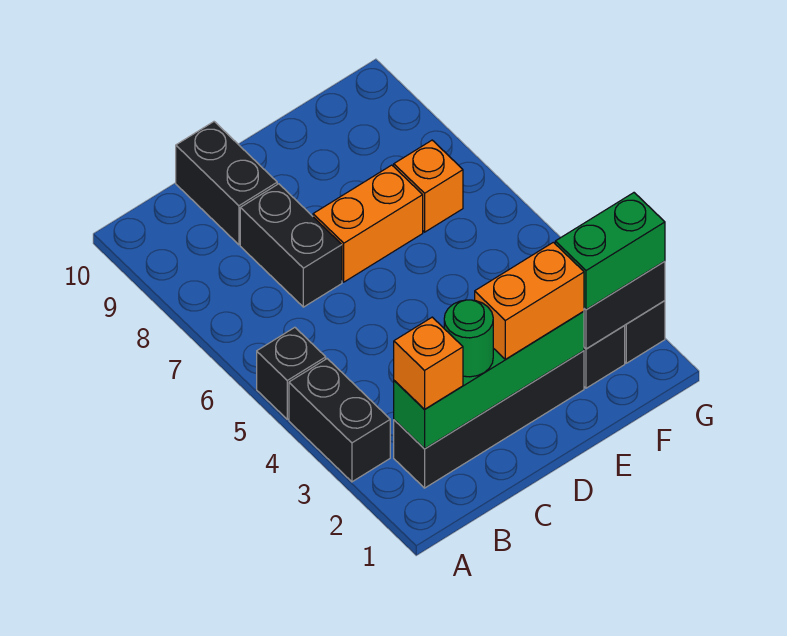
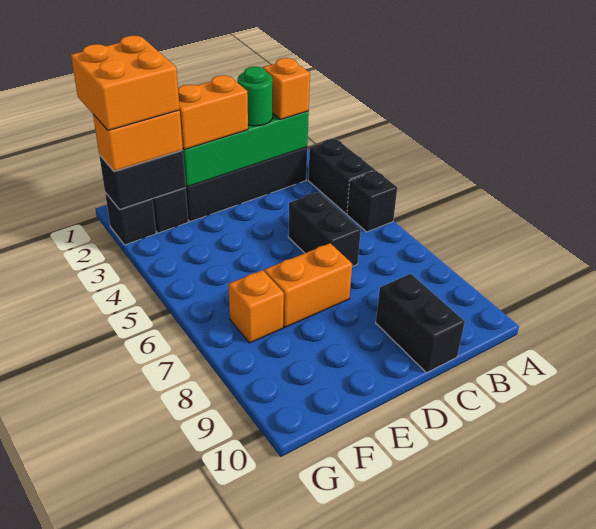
black 1x2 brick [240,184,342,307] -> black 1x2 brick moved to [288,192,361,267]
none -> orange 2x2 brick [71,35,180,131]
green 1x2 brick [555,193,665,309] -> orange 1x2 brick [93,110,183,171]

